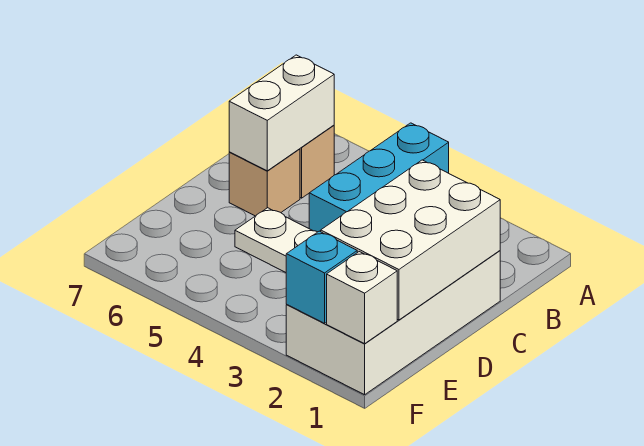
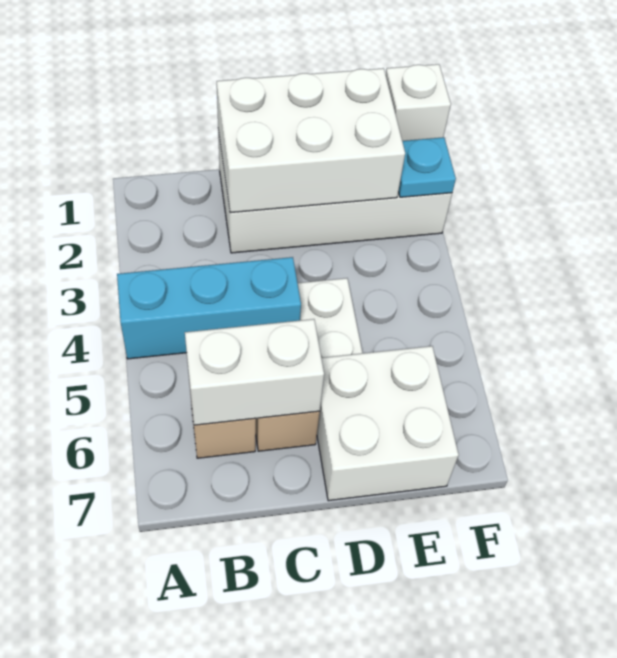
none -> white 2x2 brick [317,346,459,501]
cyan 1x1 brick [286,231,357,323] -> cyan 1x1 plate [398,137,456,197]

